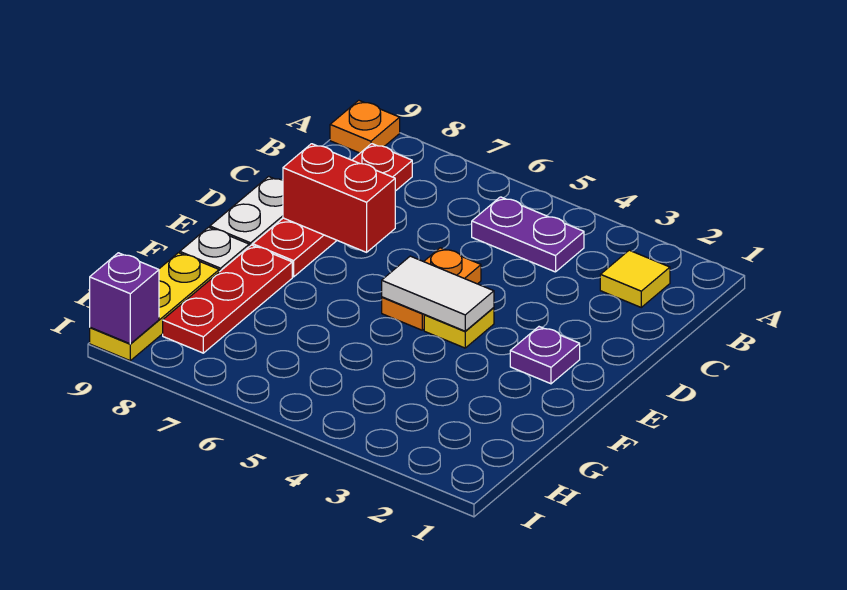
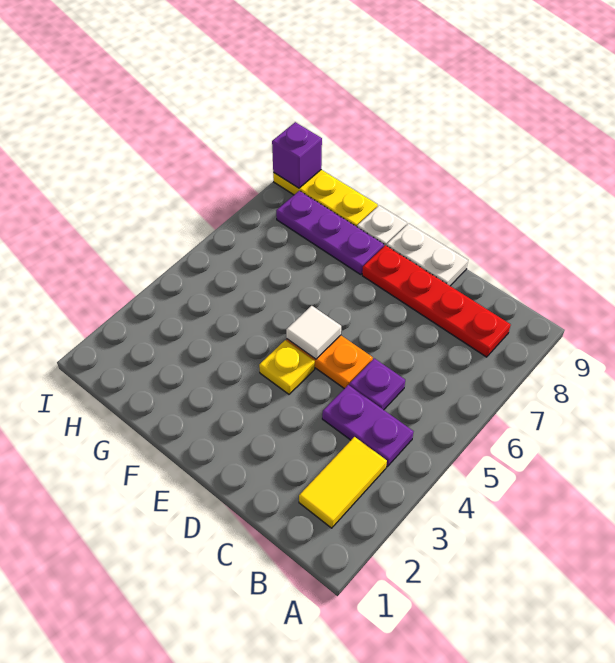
orange 1x1 plate [330,100,400,153] -> none
yellow 1x1 tile [600,250,670,307] -> yellow 1x2 tile [299,437,387,528]
purple 1x2 plate [472,197,584,272] -> purple 1x2 plate turned to [322,385,414,467]
red 1x2 brick [283,144,395,252] -> none
purple 1x1 plate [510,327,580,384] -> purple 1x1 plate moved to [349,358,405,410]
white 1x2 tile [382,256,494,331] -> white 1x1 tile [286,306,341,359]
red 1x3 plate [163,245,292,353] -> purple 1x3 plate [276,191,384,274]

